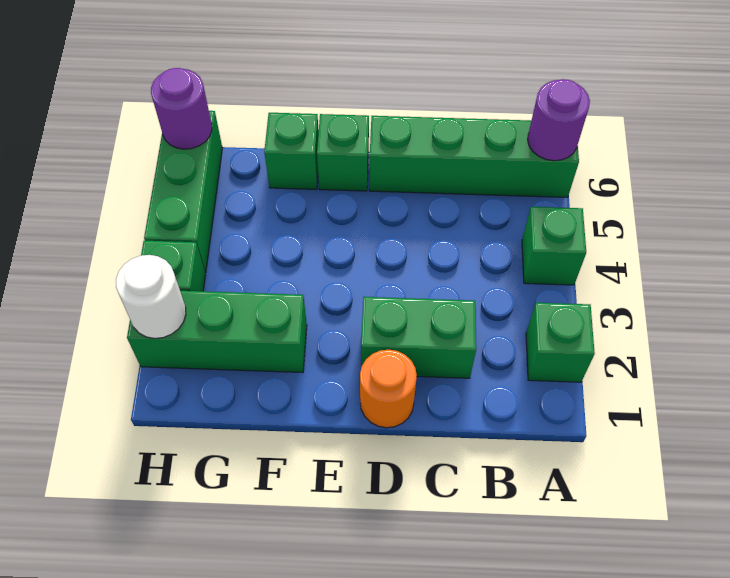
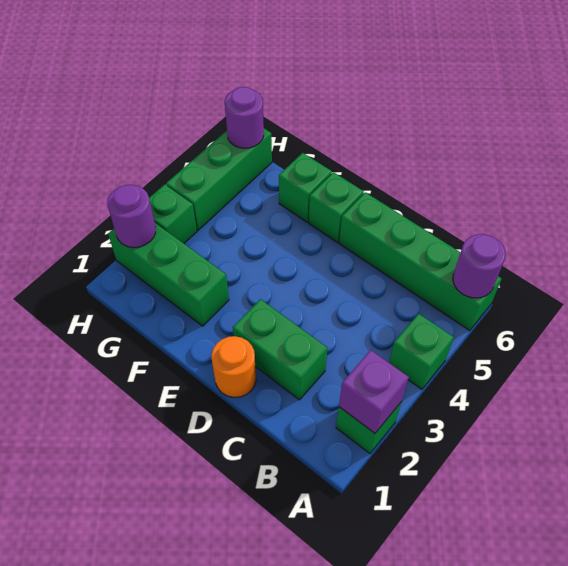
none -> purple 1x1 brick [339,350,409,433]
white 1x1 round brick [116,255,186,339] -> purple 1x1 round brick [107,185,156,248]

